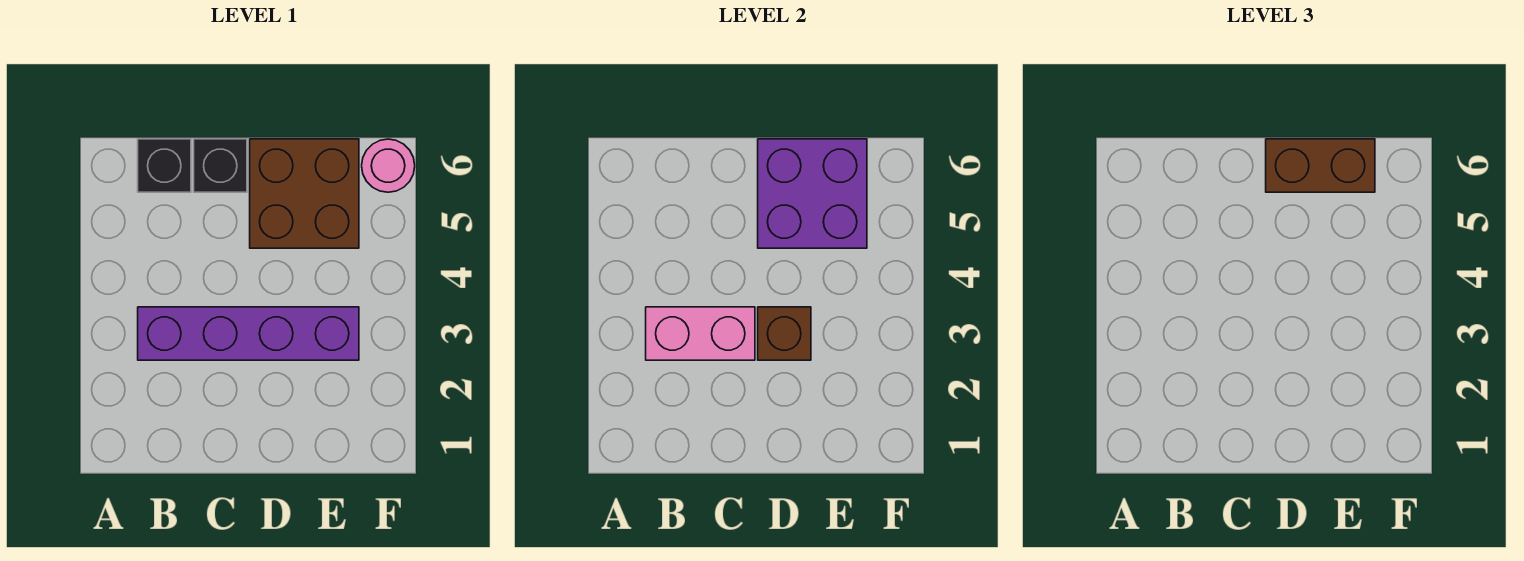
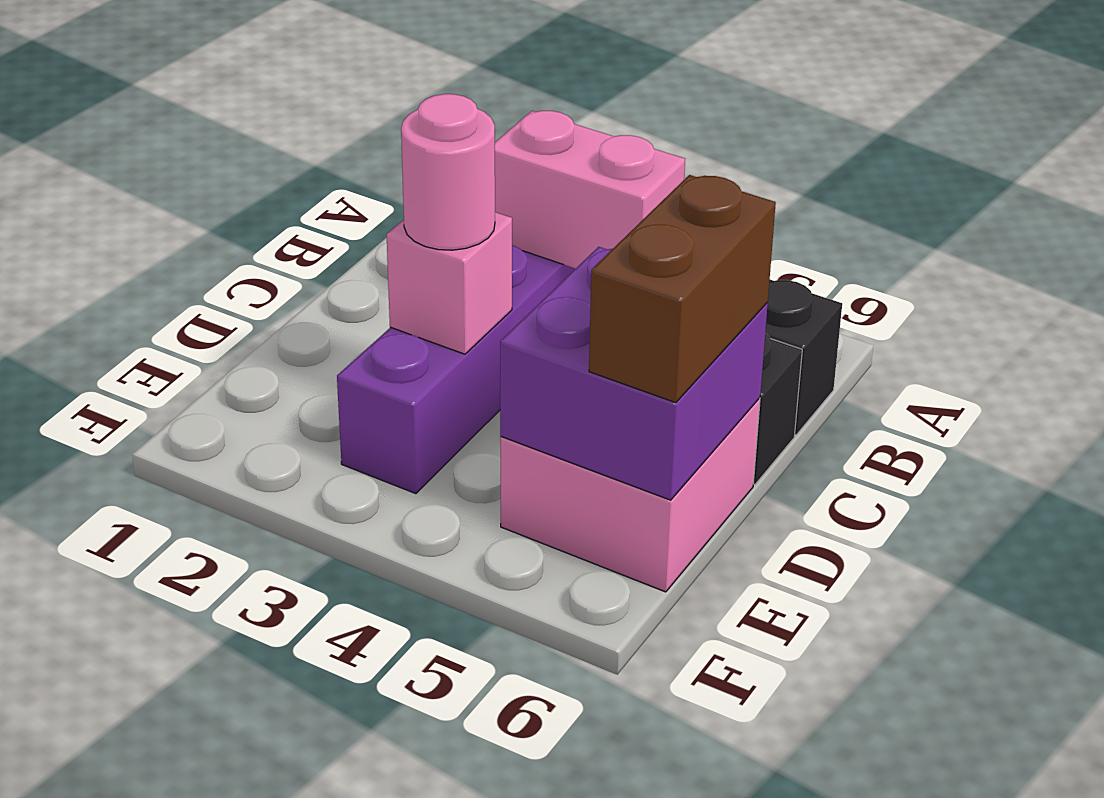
pink 1x2 brick [646,307,755,360] -> pink 1x2 brick turned to [495,111,685,269]
brown 1x1 brick [758,307,811,360] -> pink 1x1 brick [387,212,512,354]
brown 2x2 brick [250,139,359,248] -> pink 2x2 brick [500,398,760,592]
pink 1x1 round brick [362,139,415,192] -> pink 1x1 round brick moved to [401,94,495,250]

